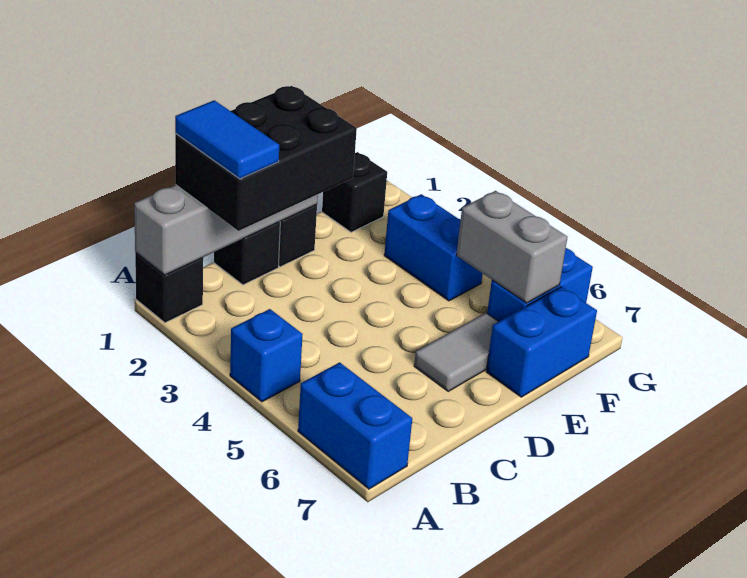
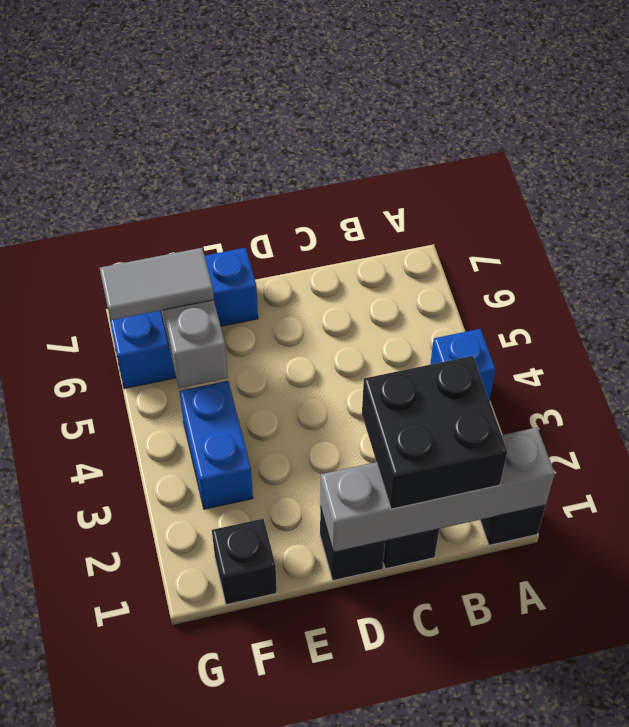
blue 1x2 brick [298,362,412,489] -> none
black 2x3 brick [175,86,357,231] -> black 2x2 brick [362,356,507,509]
blue 1x2 tile [175,100,279,179] -> none
grey 1x2 tile [414,313,498,391] -> grey 1x2 tile moved to [100,248,214,320]

